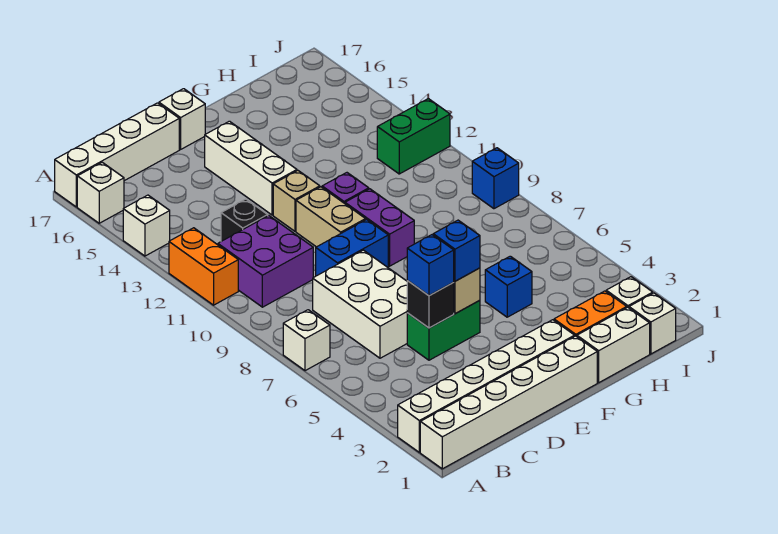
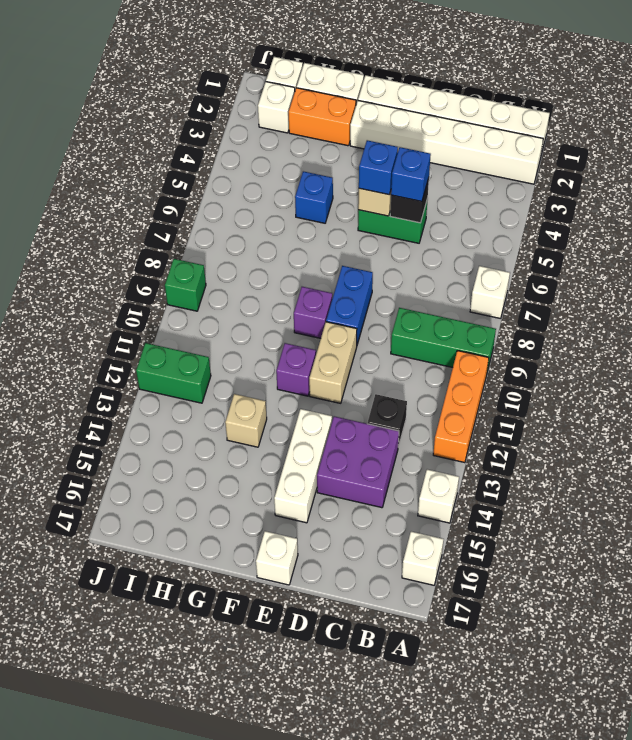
none -> green 1x3 brick [391,308,496,372]
orange 1x2 brick [169,228,238,305] -> orange 1x3 brick [433,351,489,463]
white 1x4 brick [55,103,179,207] -> none
purple 2x2 brick [218,215,313,307] -> purple 2x2 brick moved to [317,416,399,508]
white 2x3 brick [313,250,407,358] -> none
blue 1x2 brick [316,220,388,276] -> blue 1x2 brick turned to [326,266,373,344]
tan 1x1 brick [273,171,320,231] -> tan 1x1 brick moved to [225,394,267,447]
purple 1x2 brick [345,189,414,266] -> purple 1x1 brick [294,287,332,338]
blue 1x1 brick [472,148,519,209] -> green 1x1 brick [165,259,206,311]

